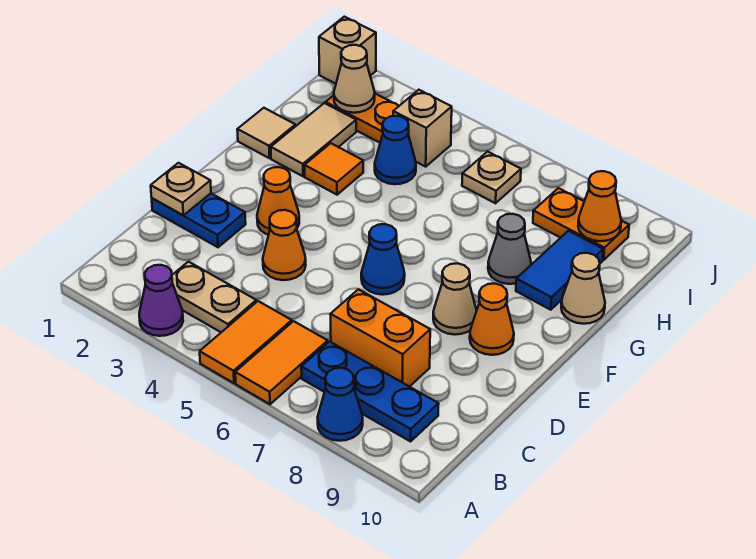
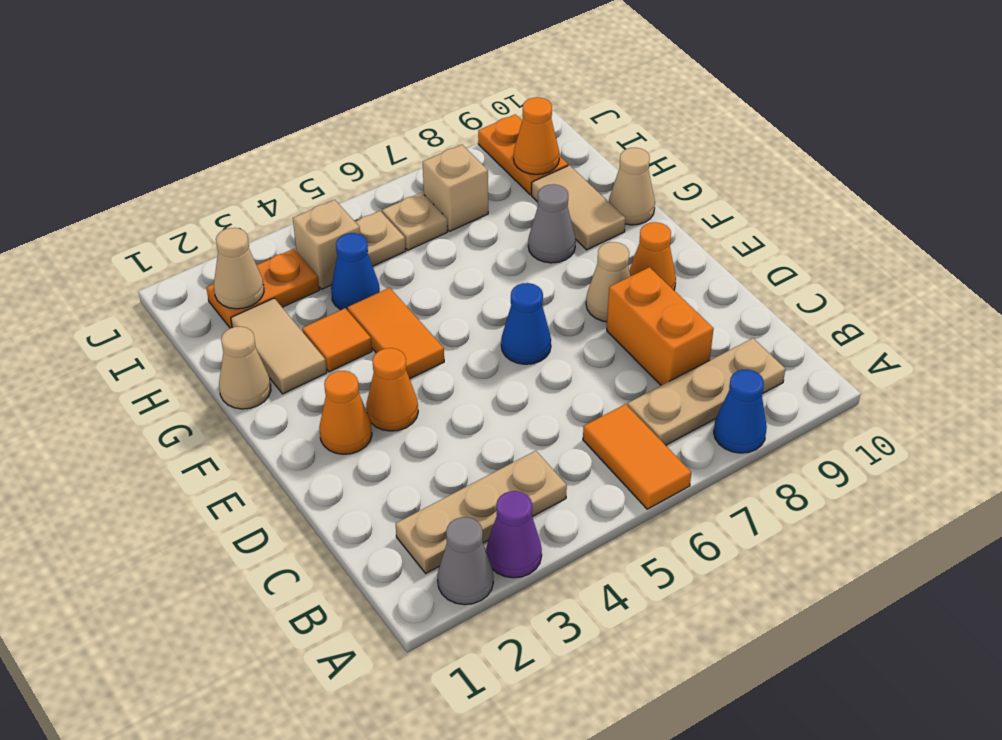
none -> grey 1x1 cone [438,517,493,605]
orange 1x2 tile [200,301,292,383] -> orange 1x2 tile moved to [347,288,444,379]
tan 1x2 plate [172,262,256,332] -> tan 1x3 plate [396,451,567,573]
blue 1x3 plate [301,342,439,441] -> tan 1x3 plate [628,338,785,445]
orange 1x2 brick [330,289,430,387] -> orange 1x2 brick turned to [607,267,714,385]
blue 1x2 plate [152,193,246,247] -> none
tan 1x1 plate [151,163,211,215] -> tan 1x1 plate moved to [355,211,406,266]
orange 1x1 cone [263,210,306,280] -> orange 1x1 cone moved to [319,371,372,454]
tan 1x1 tile [237,108,296,158] -> tan 1x1 cone [219,327,271,409]
blue 1x2 tile [516,231,603,310] -> tan 1x2 tile [532,165,626,250]
orange 1x2 plate [533,188,629,260] -> orange 1x2 plate turned to [478,114,568,195]
tan 1x1 brick [319,17,376,84] -> tan 1x1 brick moved to [423,145,488,231]

